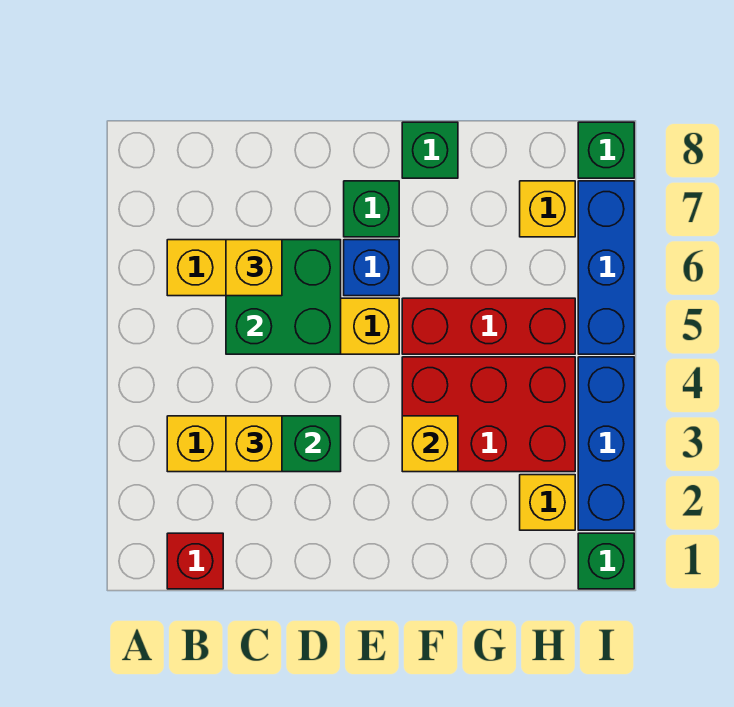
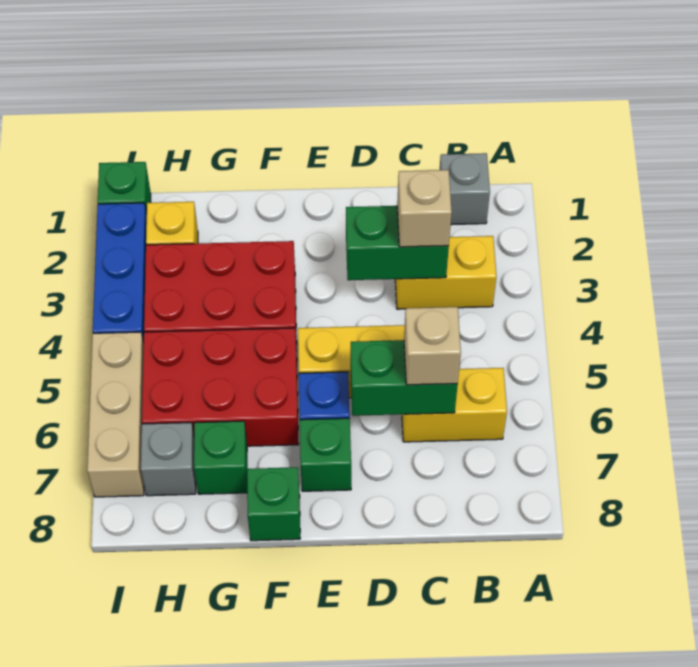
red 1x1 brick [167,533,223,589] -> grey 1x1 brick [440,153,490,225]
yellow 1x1 brick [226,416,282,472] -> tan 1x1 brick [397,170,452,247]
green 2x2 brick [226,240,341,354] -> green 1x2 brick [351,340,458,416]
yellow 1x1 brick [226,240,282,296] -> tan 1x1 brick [404,307,461,385]
yellow 1x1 brick [402,416,458,472] -> none
red 1x3 brick [402,298,575,354] -> red 2x3 brick [142,328,299,446]
yellow 1x1 brick [520,181,575,237] -> grey 1x1 brick [141,423,196,496]
blue 1x3 brick [578,181,634,354] -> tan 1x3 brick [87,332,144,497]
green 1x1 brick [578,122,634,178] -> green 1x1 brick moved to [194,421,247,494]

